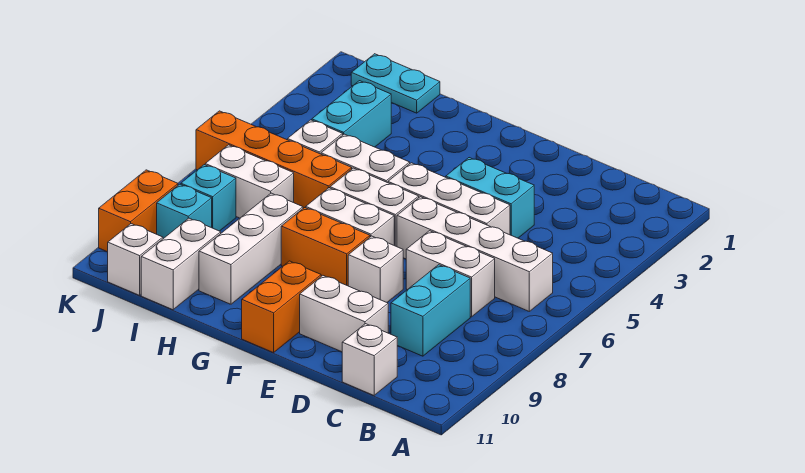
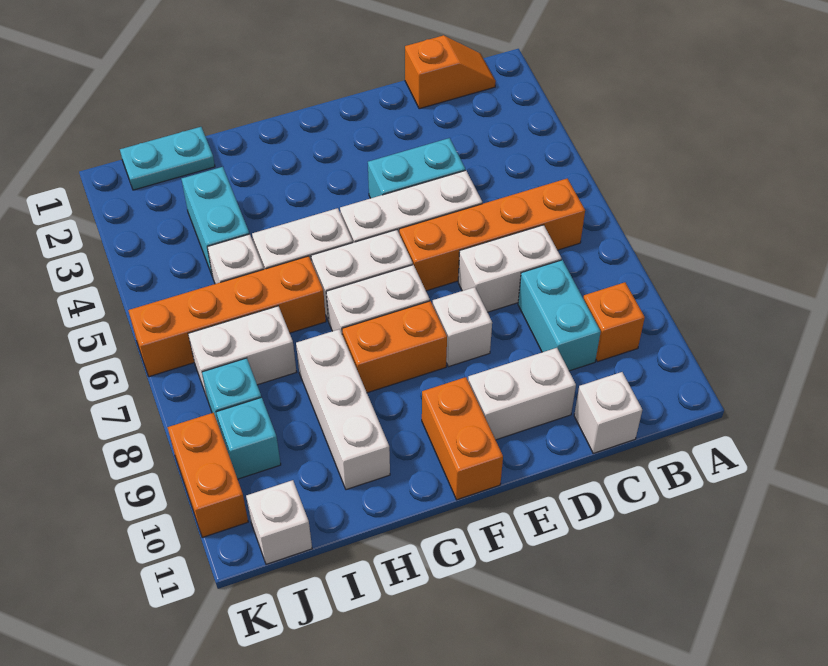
none -> orange 1x2 slope [405,35,496,109]
white 1x4 brick [397,197,553,311] -> orange 1x4 brick [399,179,585,291]
none -> orange 1x1 brick [583,282,645,362]
white 1x2 brick [141,218,221,310] -> none

